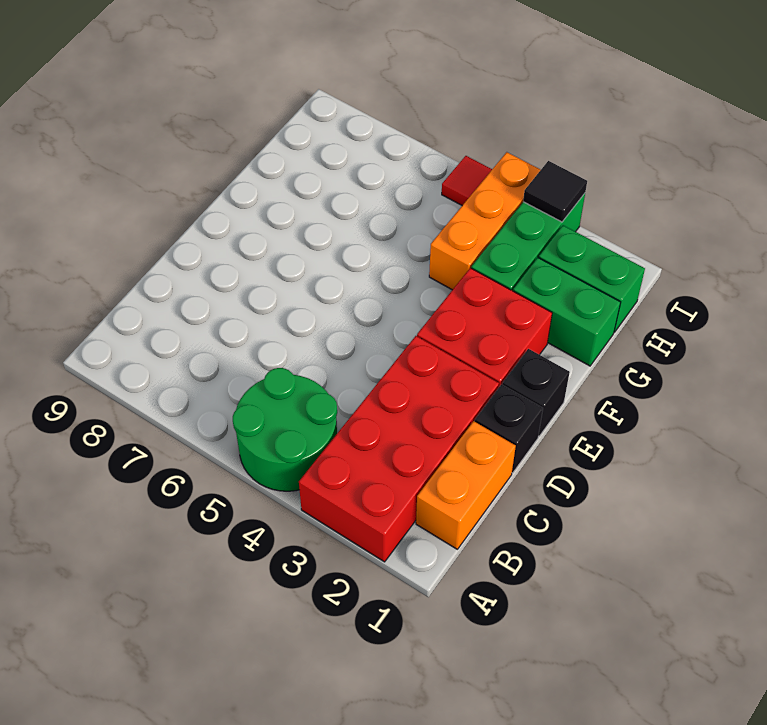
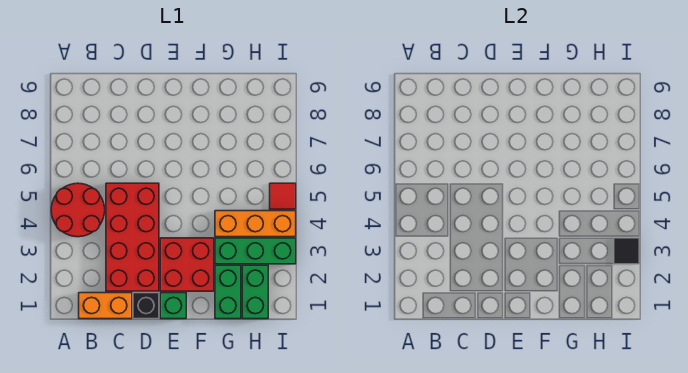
red 2x4 brick [299,336,499,562] -> red 2x4 brick turned to [106,183,159,291]
green 2x2 round brick [233,368,337,491] -> red 2x2 round brick [51,183,105,237]
black 1x1 brick [502,349,570,436] -> green 1x1 brick [160,293,186,319]

